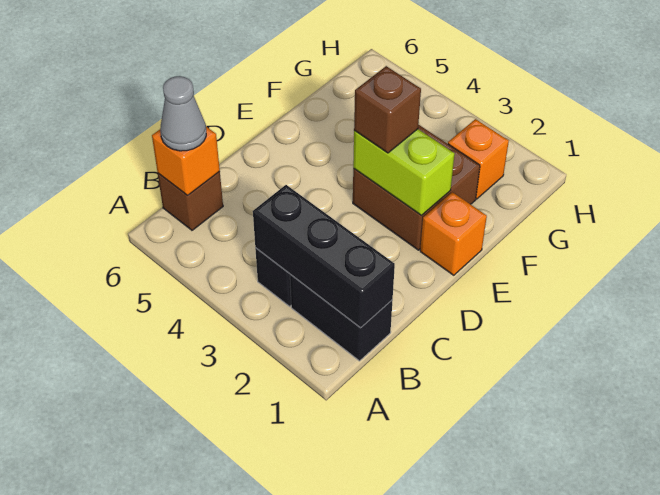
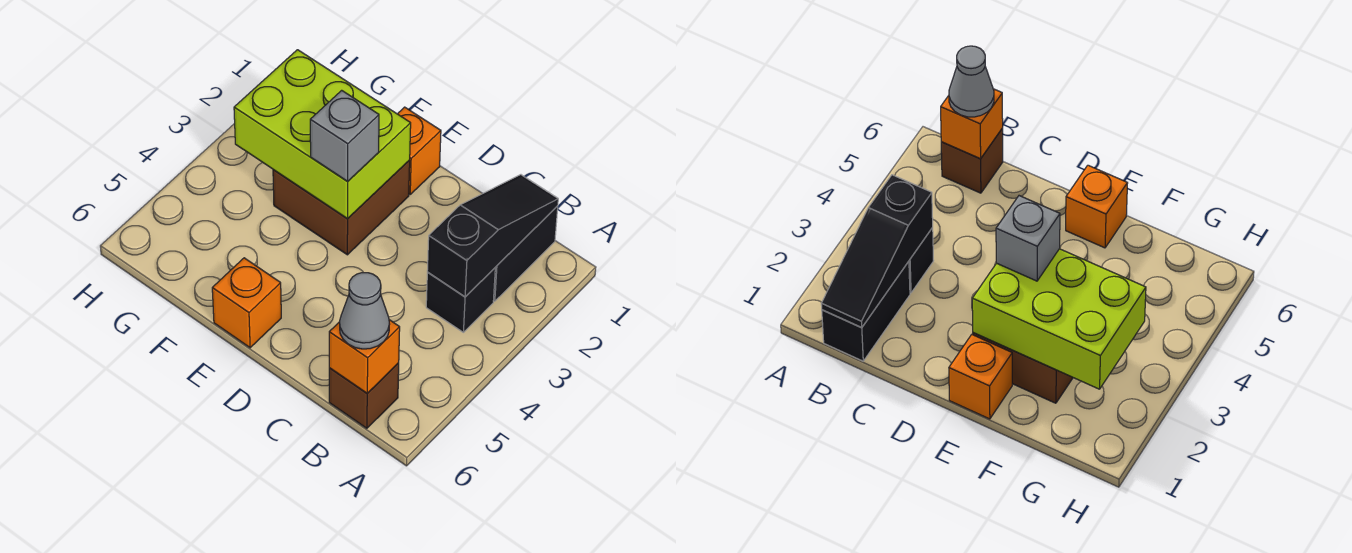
black 1x3 brick [253,185,395,328] -> black 1x3 slope [427,175,558,297]
lime 1x2 brick [353,129,454,215] -> lime 2x3 brick [234,50,411,219]
brown 1x1 brick [354,66,421,153] -> grey 1x1 brick [310,90,379,181]
orange 1x1 brick [448,119,509,199] -> orange 1x1 brick moved to [212,258,281,348]

